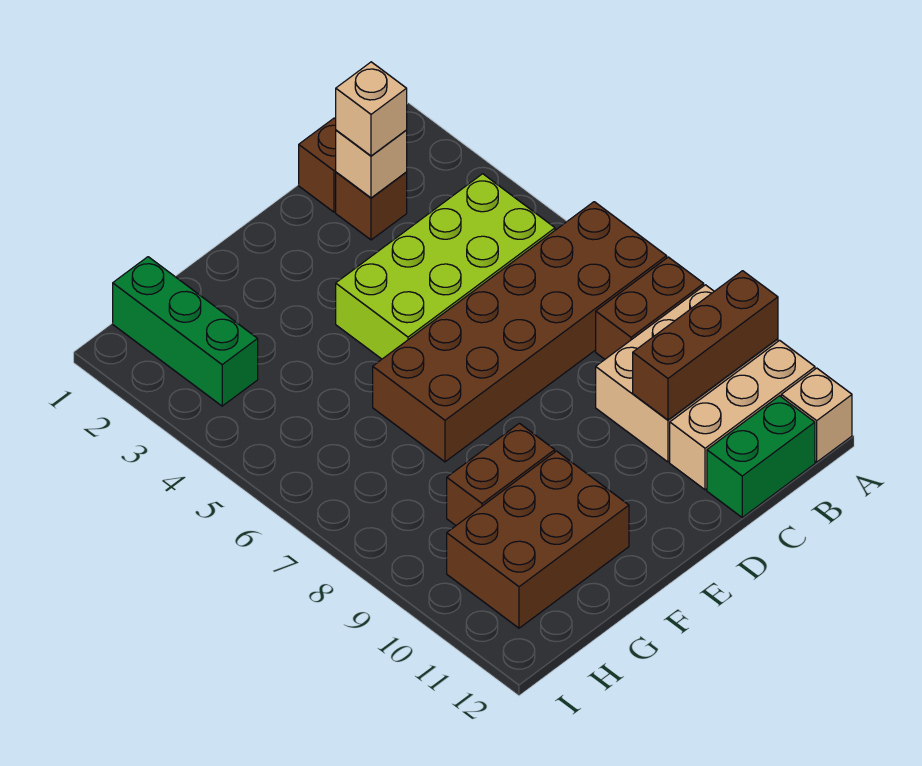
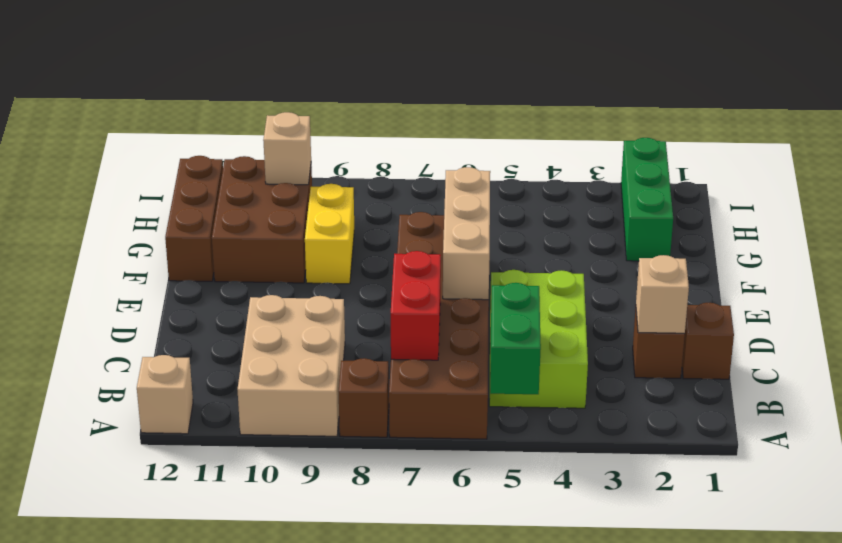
brown 1x2 brick [596,257,704,359] -> brown 1x1 brick [339,358,389,437]
brown 1x3 brick [633,271,778,420] -> brown 1x3 brick moved to [165,156,223,281]
tan 1x3 brick [670,340,815,490] -> tan 1x3 brick moved to [443,167,490,300]
lime 2x4 brick [336,174,555,359] -> lime 2x3 brick [489,270,588,408]
none -> red 1x2 brick [391,251,441,360]
green 1x2 brick [707,396,815,517] -> green 1x2 brick moved to [490,283,541,394]
tan 1x1 brick [336,62,407,156] -> tan 1x1 brick moved to [263,112,311,185]
brown 1x2 brick [447,423,555,525] -> yellow 1x2 brick [305,184,354,284]
green 1x3 brick [113,257,258,406] -> green 1x3 brick turned to [621,138,673,261]

